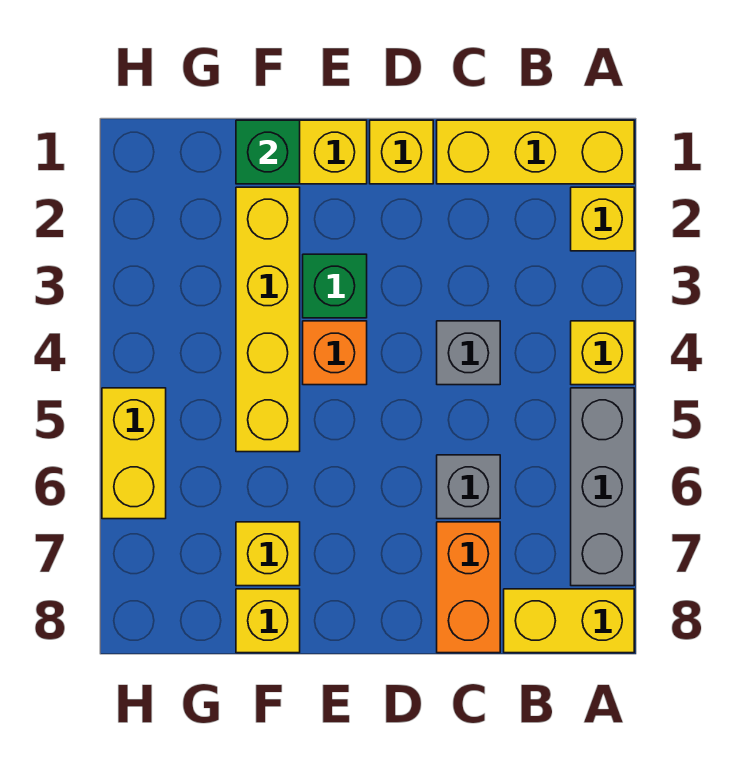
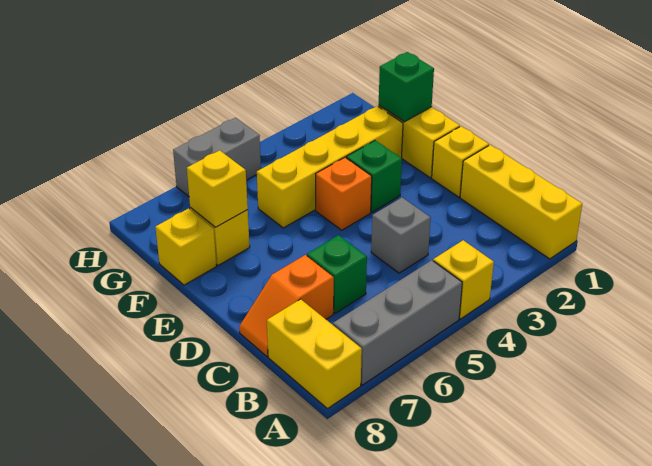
yellow 1x1 brick [571,187,634,251] -> yellow 1x1 brick moved to [187,150,248,227]
grey 1x1 brick [437,455,500,519] -> green 1x1 brick [307,235,367,313]
orange 1x2 brick [437,522,500,653] -> orange 1x2 slope [239,255,334,356]
yellow 1x2 brick [102,388,166,519] -> grey 1x2 brick [173,118,261,196]

